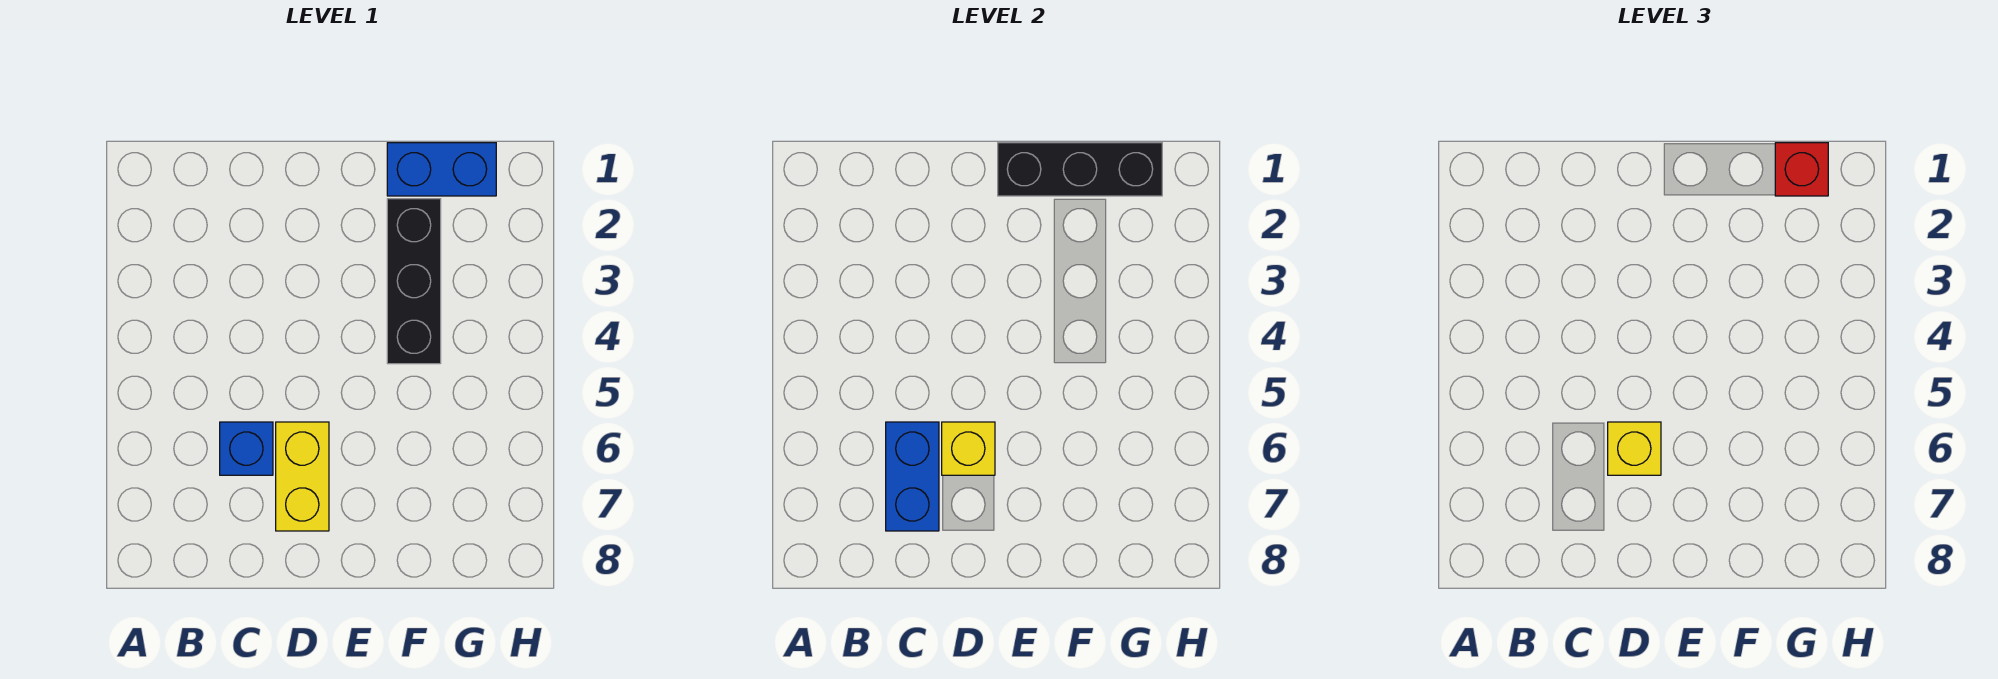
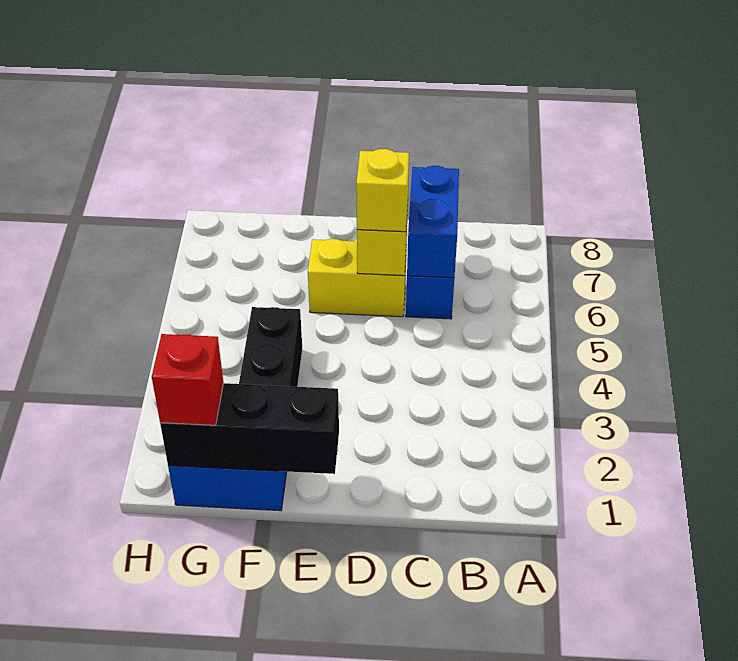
yellow 1x2 brick [276,422,329,531] -> yellow 1x2 brick turned to [308,239,407,317]

